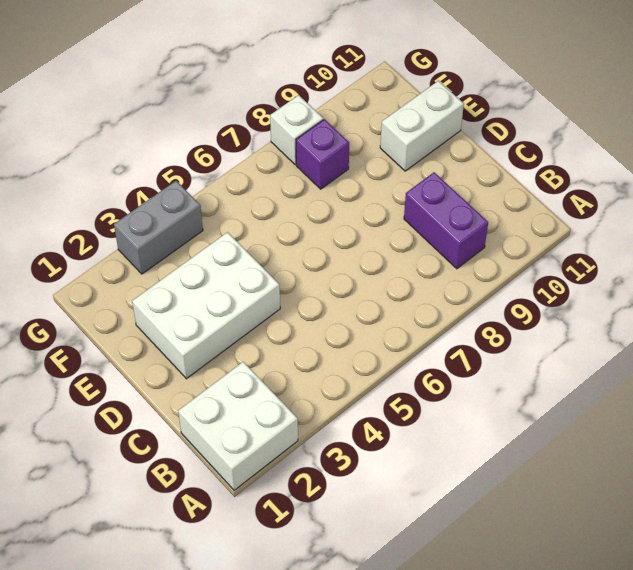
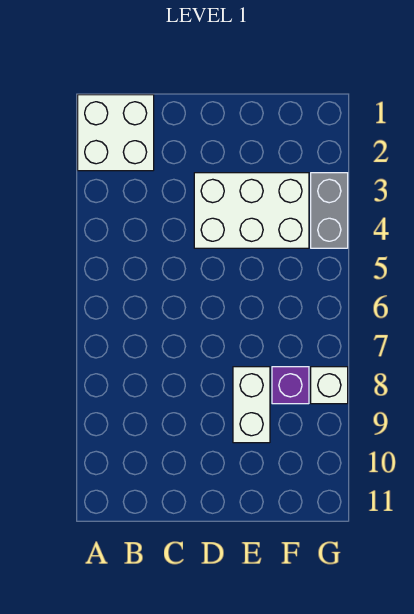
purple 1x2 brick [404,172,488,269] -> none
white 2x3 brick [132,232,280,379] -> white 2x3 brick turned to [194,173,309,248]
white 1x2 brick [380,81,464,171] -> white 1x2 brick moved to [233,367,270,443]

